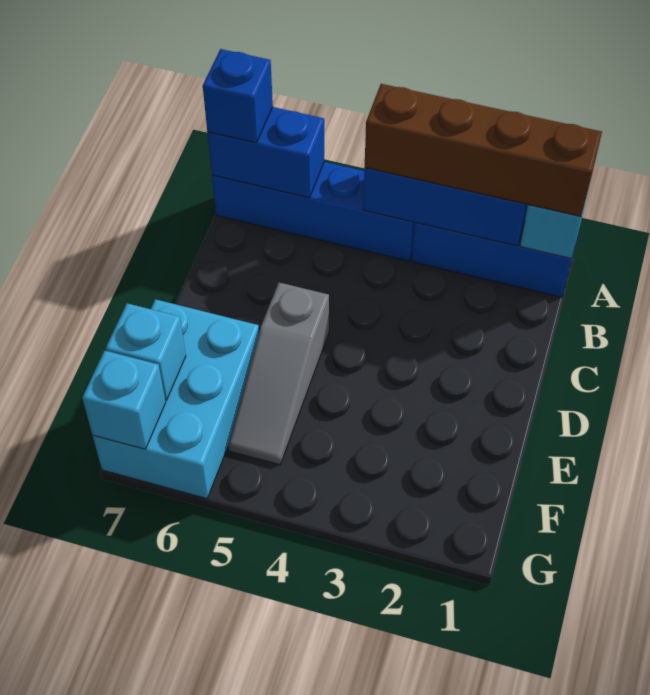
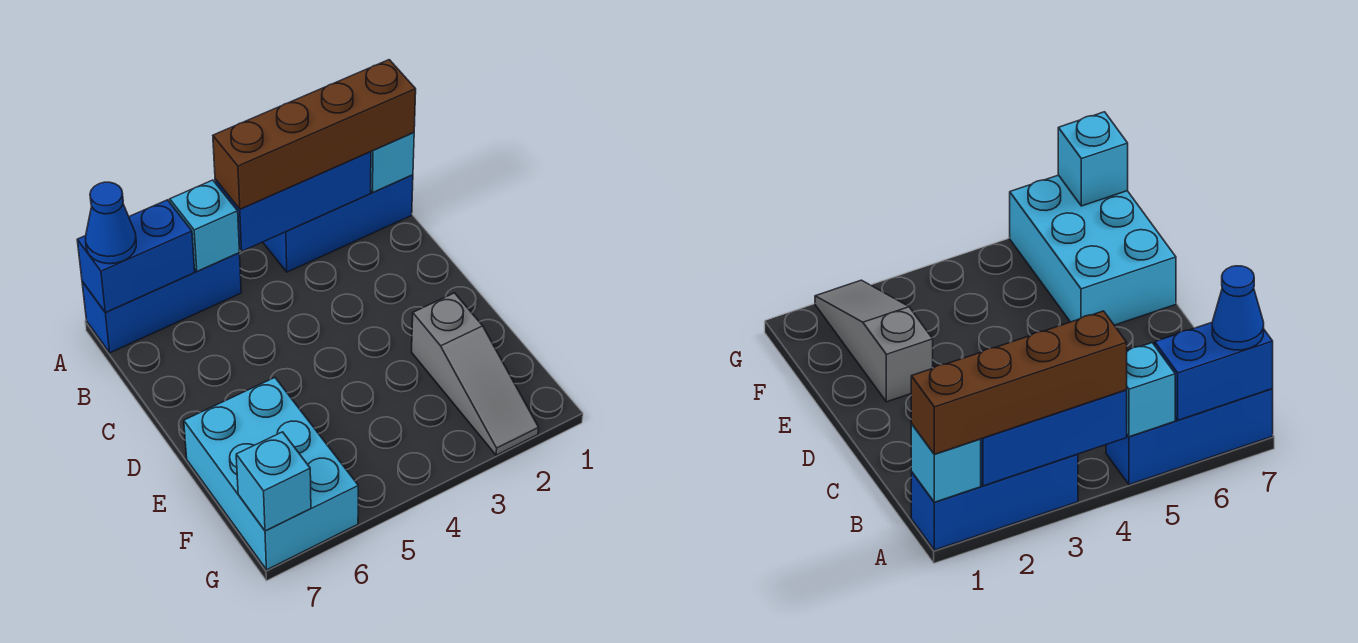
blue 1x4 brick [212,162,415,261] -> blue 1x3 brick [82,253,241,353]
blue 1x1 brick [203,49,273,143] -> blue 1x1 cone [86,182,136,264]
grey 1x3 slope [228,283,329,465] -> grey 1x3 slope moved to [412,293,539,455]
cyan 1x1 brick [106,303,186,400] -> cyan 1x1 brick moved to [170,180,240,272]

